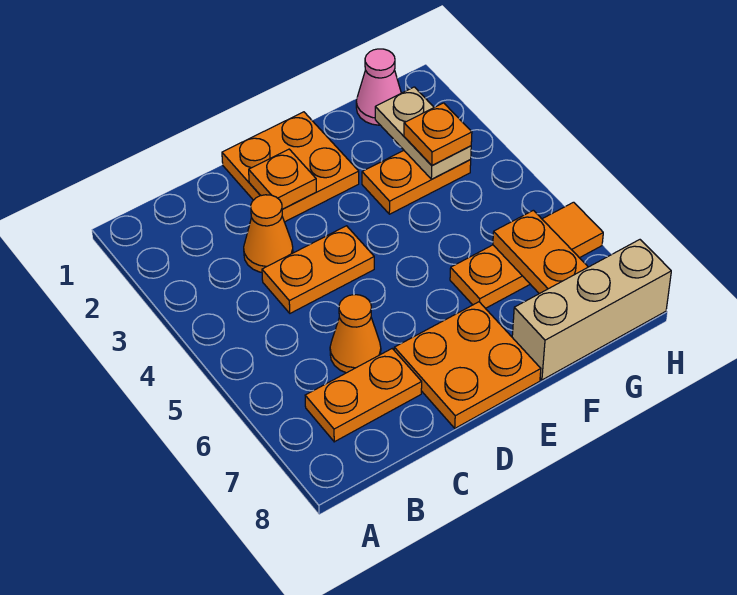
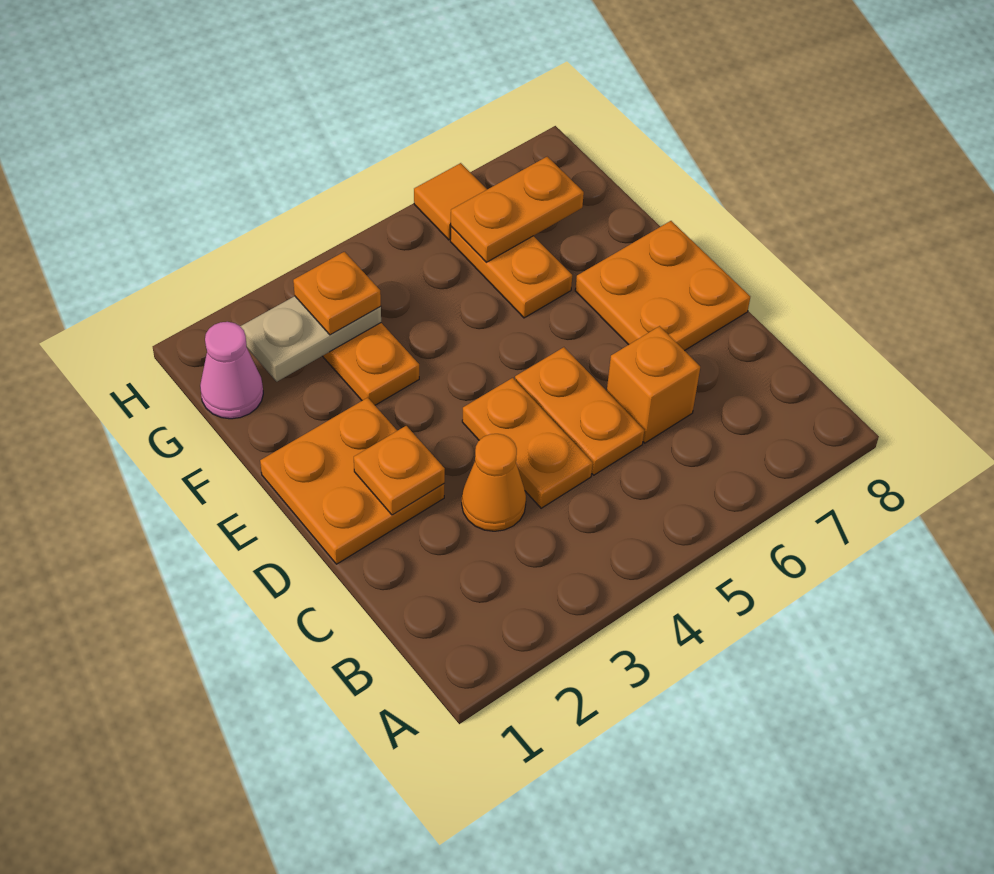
orange 1x2 plate [305,349,422,442] -> orange 1x2 plate moved to [515,347,644,475]
orange 1x1 cone [330,295,381,373] -> orange 1x1 brick [607,326,700,443]
tan 1x3 brick [512,240,671,380] -> none

